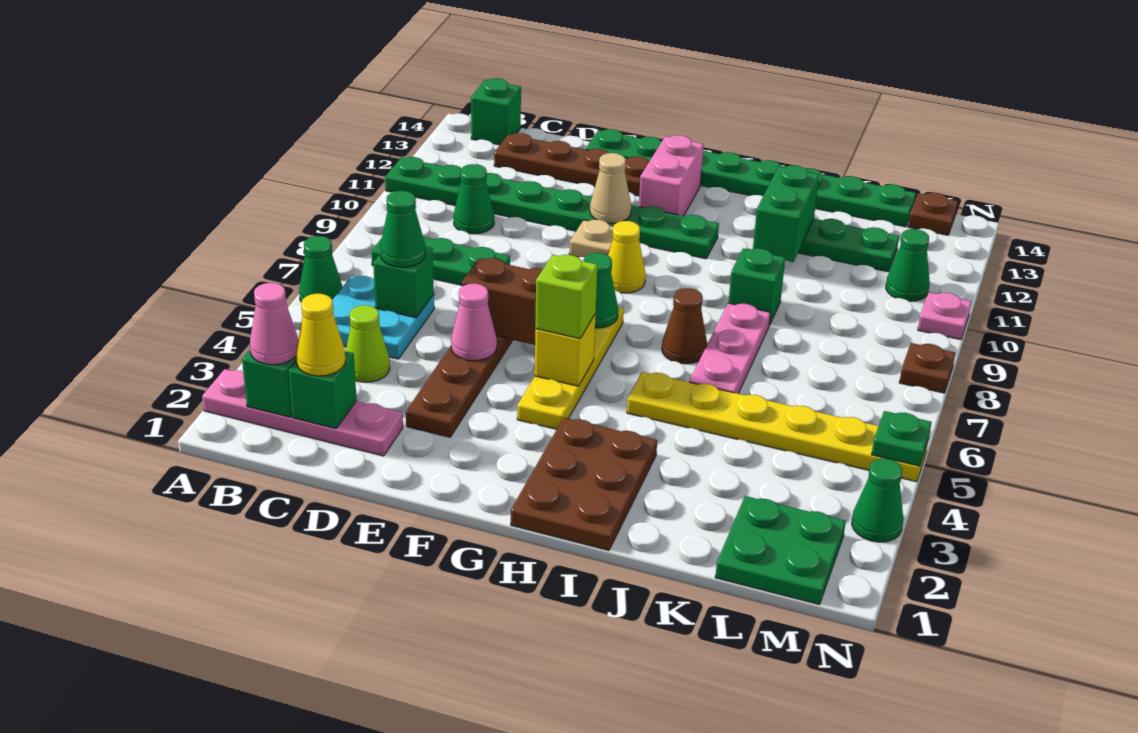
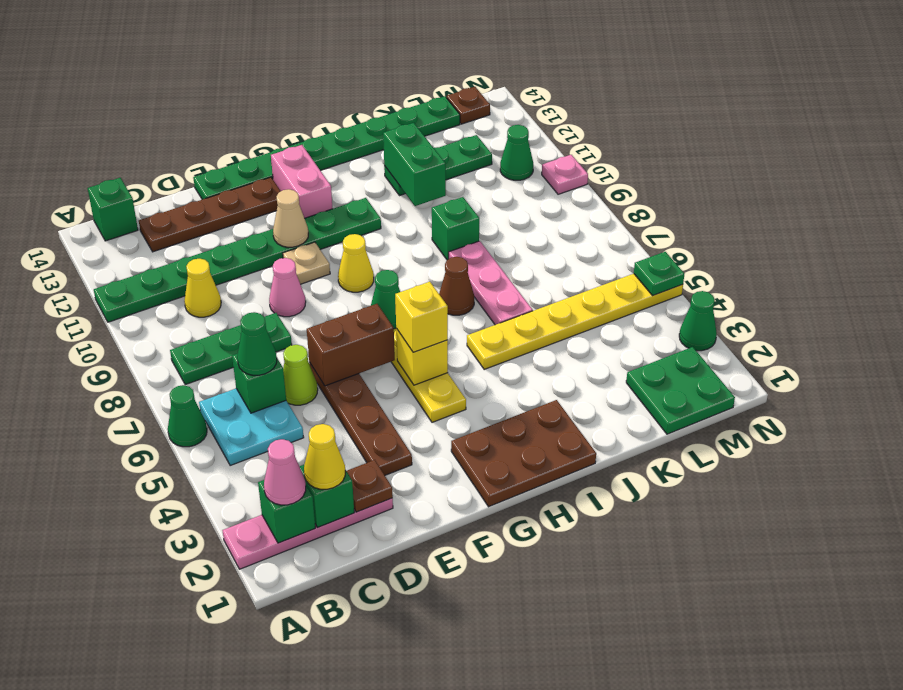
lime 1x1 cone [346,305,390,382] -> lime 1x1 cone moved to [283,345,318,405]
green 1x1 cone [453,164,494,234] -> yellow 1x1 cone [184,259,221,317]
pink 1x1 cone [451,284,497,361] -> pink 1x1 cone moved to [269,258,306,317]
lime 1x1 brick [535,255,597,339] -> yellow 1x1 brick [395,282,448,352]
brown 2x3 plate [511,418,657,550] -> brown 2x3 plate turned to [451,400,596,507]
brown 1x1 plate [899,343,955,393] -> brown 1x1 plate moved to [347,460,393,512]

